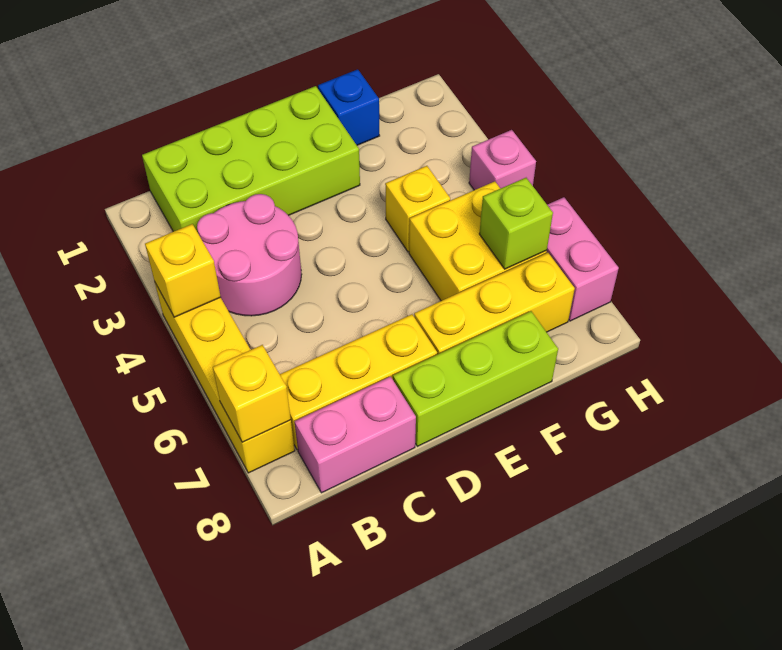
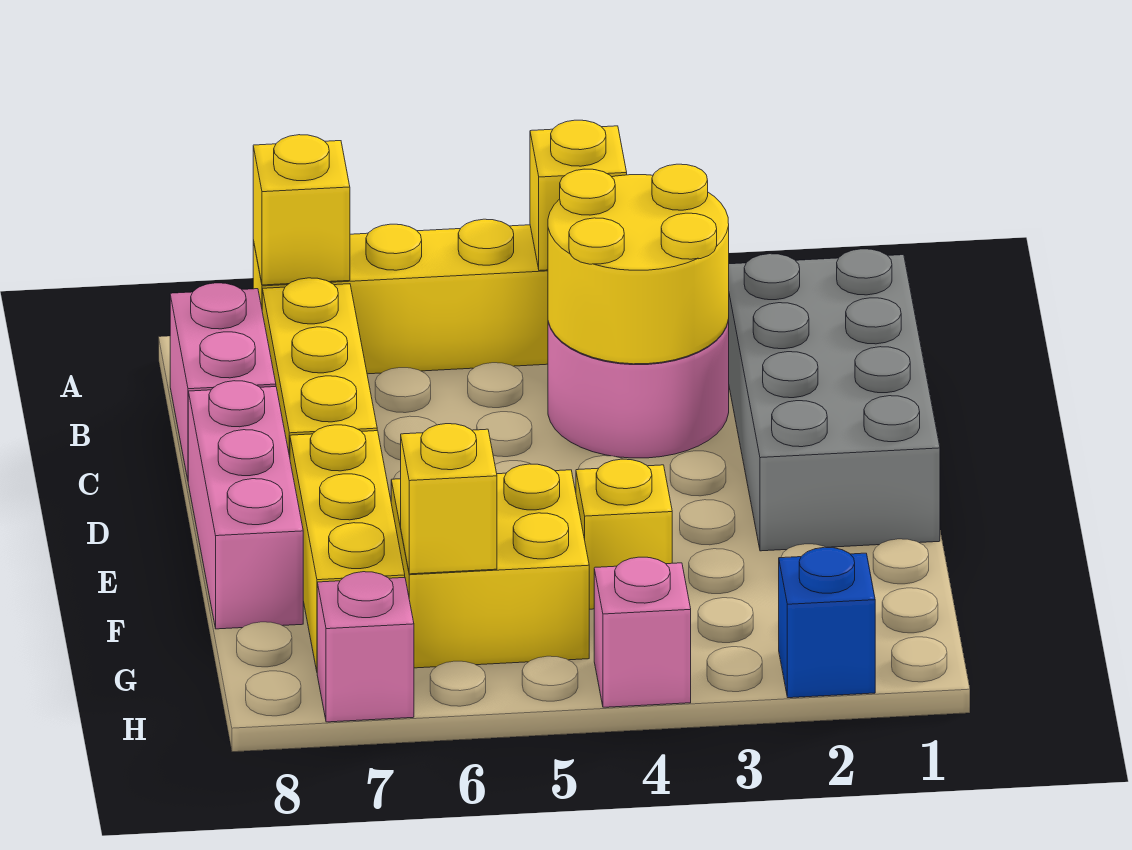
lime 2x4 brick [142,86,360,232] -> grey 2x4 brick [729,249,940,551]
none -> yellow 2x2 round brick [548,164,729,364]
lime 1x3 brick [393,311,558,446] -> pink 1x3 brick [188,381,303,629]
blue 1x1 brick [318,69,380,145] -> blue 1x1 brick moved to [779,547,875,698]
lime 1x1 brick [479,178,553,269] -> yellow 1x1 brick [401,424,497,574]
pink 1x2 brick [547,197,619,321] -> pink 1x1 brick [317,572,414,722]

